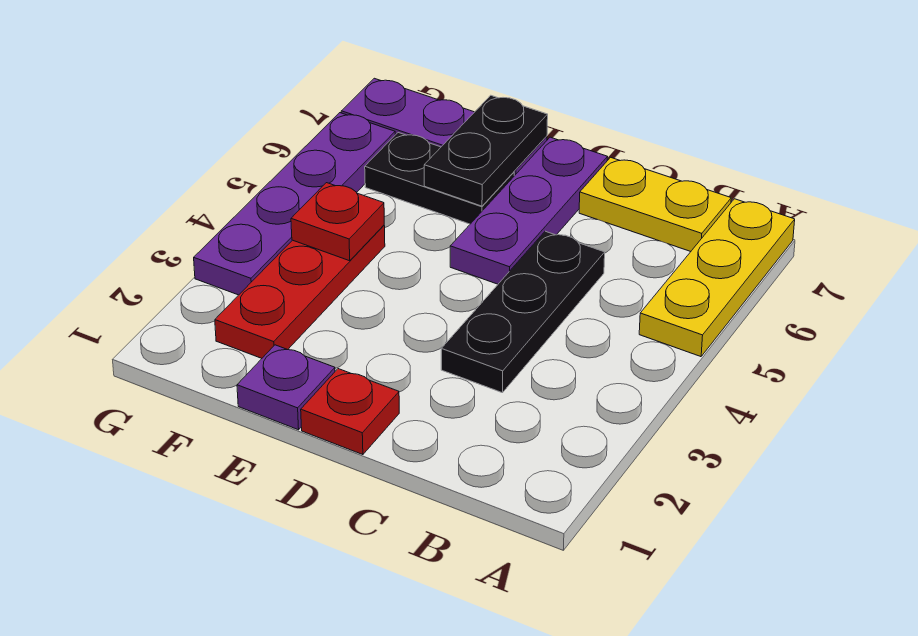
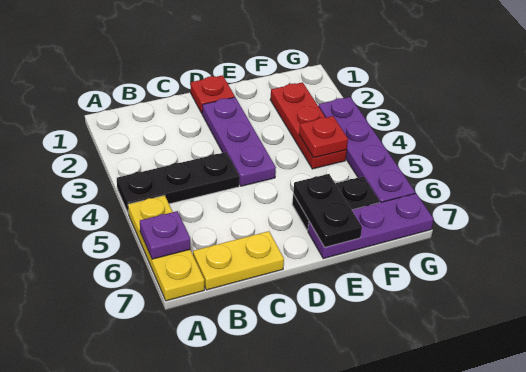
black 1x3 plate [441,231,605,393] -> black 1x3 plate turned to [117,152,239,214]
purple 1x3 plate [450,137,608,284] -> purple 1x3 plate moved to [202,97,276,186]
purple 1x1 plate [237,345,335,430] -> purple 1x1 plate moved to [140,211,190,259]

